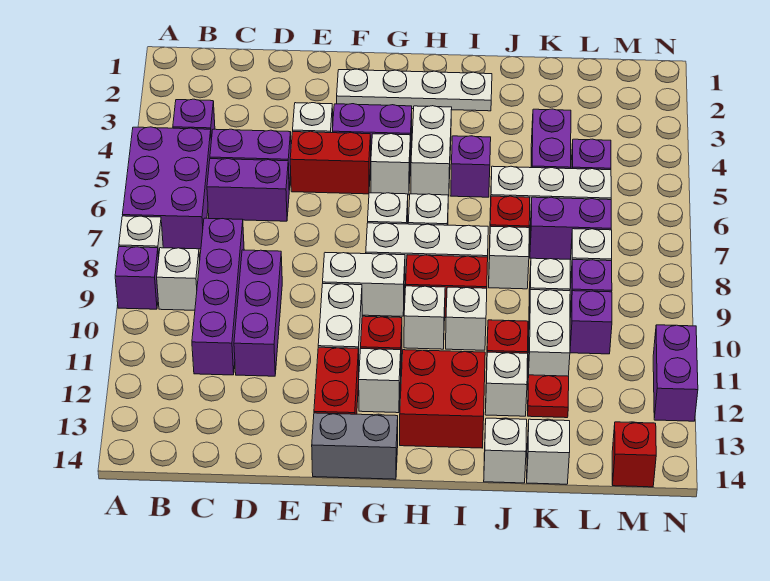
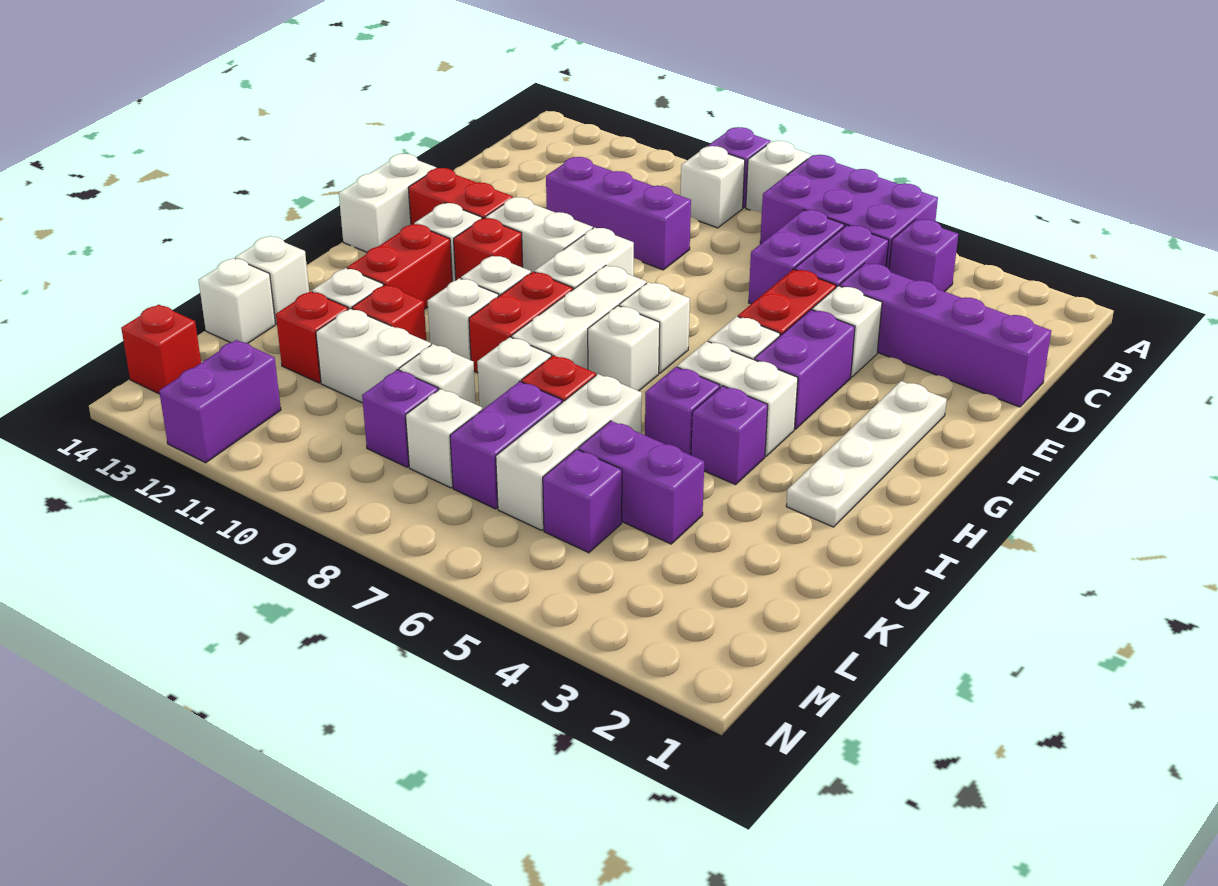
purple 1x4 brick [192,218,244,375] -> purple 1x4 brick moved to [840,263,1051,407]
grey 1x2 brick [312,413,398,479] -> white 1x2 brick [339,154,436,252]
red 2x2 brick [400,350,485,448] -> red 1x2 brick [347,224,452,309]
red 1x1 plate [528,375,569,418] -> red 1x1 brick [276,291,348,383]
purple 1x1 brick [570,291,612,354] -> purple 1x1 brick moved to [691,386,768,485]
purple 1x2 brick [653,325,698,421] -> purple 1x2 brick turned to [159,340,281,463]

